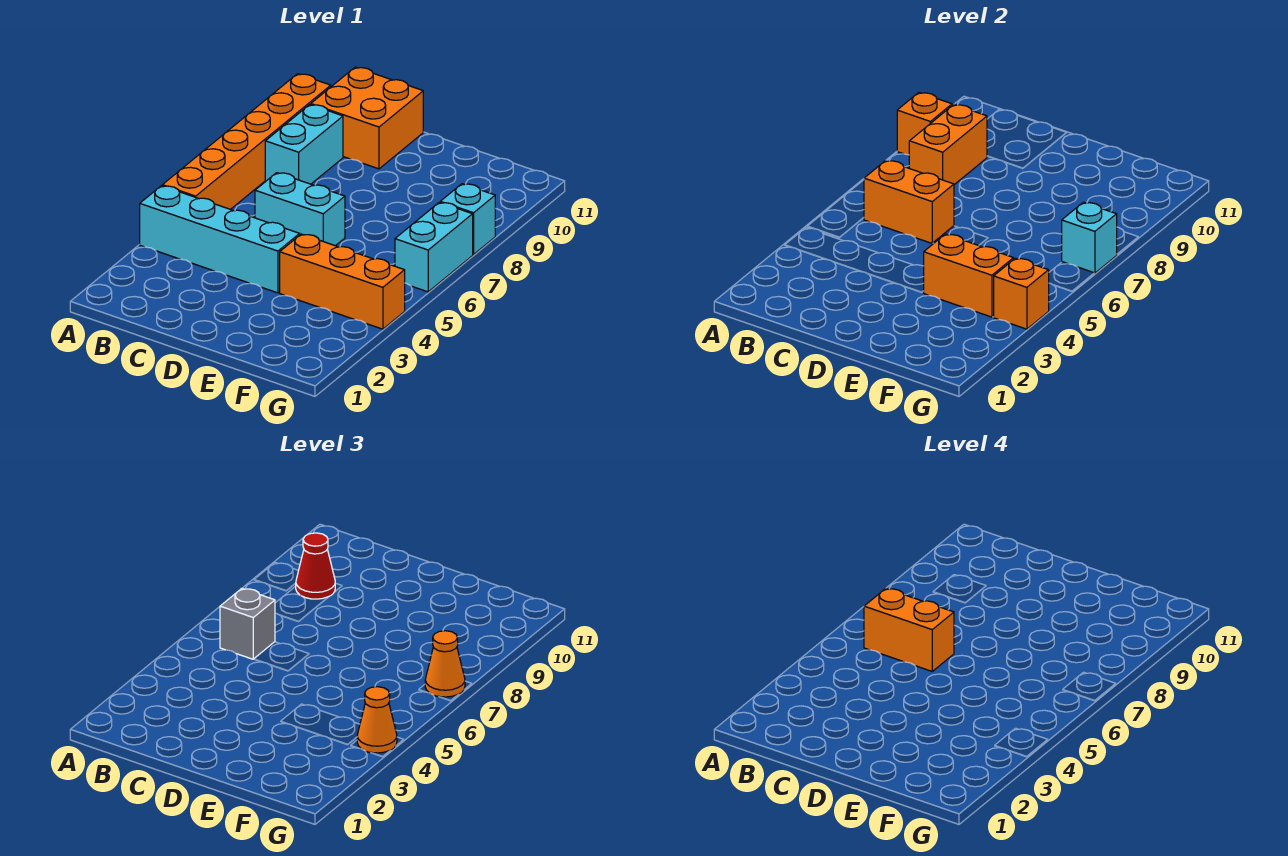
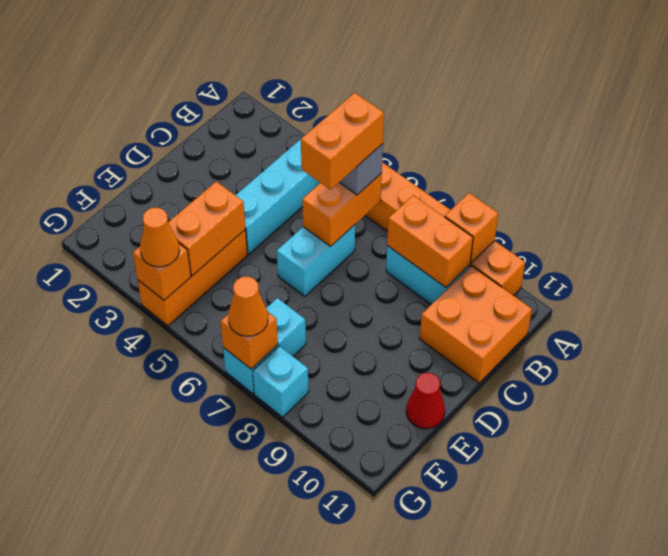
red 1x1 cone [296,533,335,599] -> red 1x1 cone moved to [406,373,445,429]
cyan 1x2 brick [395,202,473,292] -> cyan 1x2 brick turned to [223,298,306,394]
cyan 1x1 brick [1062,202,1117,273] -> orange 1x1 brick [220,312,278,369]

